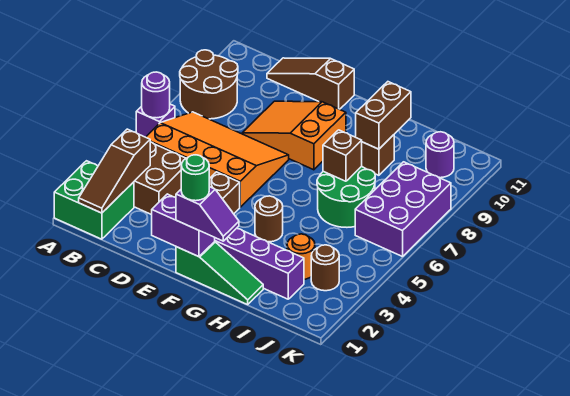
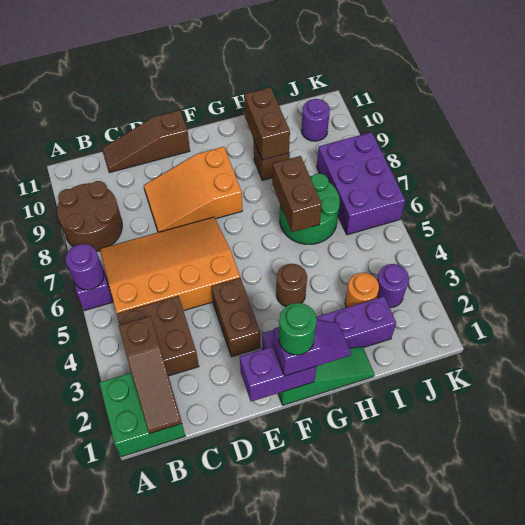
brown 1x1 brick [323,130,362,181] -> brown 1x2 brick [272,156,322,232]
brown 1x1 round brick [311,245,339,291] -> purple 1x1 round brick [377,264,409,308]

